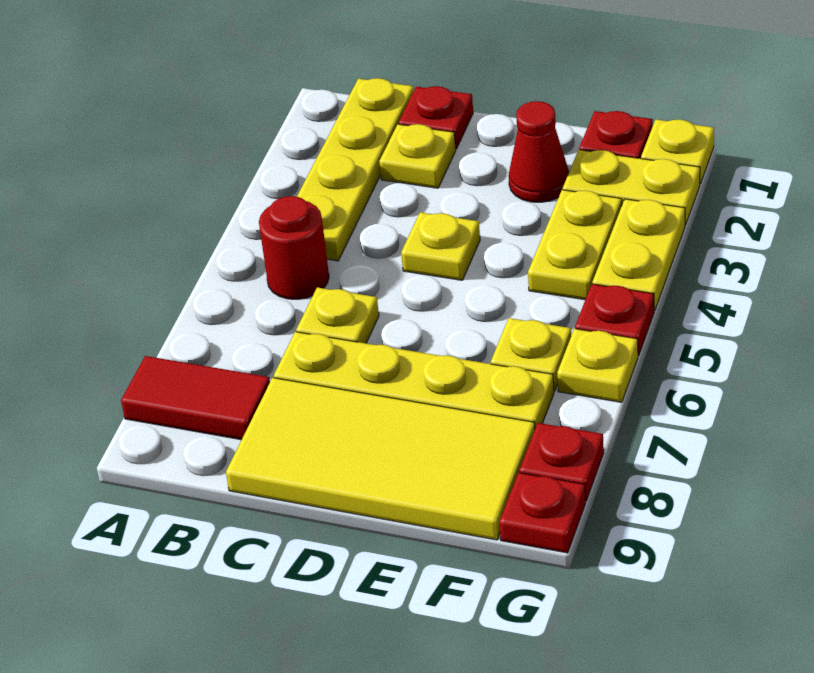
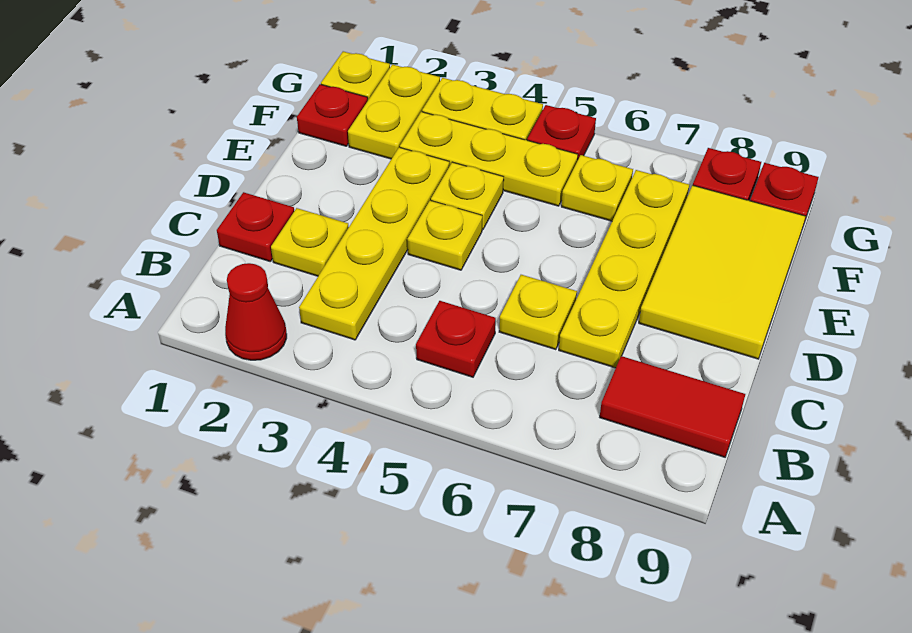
red 1x2 tile [121,356,270,440] -> red 1x2 tile turned to [600,356,745,457]
yellow 1x4 plate [297,78,414,261] -> yellow 1x4 plate turned to [299,147,449,340]
red 1x1 round brick [259,196,329,299] -> red 1x1 plate [416,301,496,377]
yellow 2x4 tile [226,378,535,540] -> yellow 2x3 tile [639,185,806,359]
red 1x1 cone [509,101,569,202] -> red 1x1 cone moved to [225,263,287,360]
yellow 1x2 plate [528,190,622,300] -> yellow 1x3 plate [400,112,578,206]
yellow 1x1 plate [557,329,638,402] -> yellow 1x1 plate moved to [431,162,504,229]

